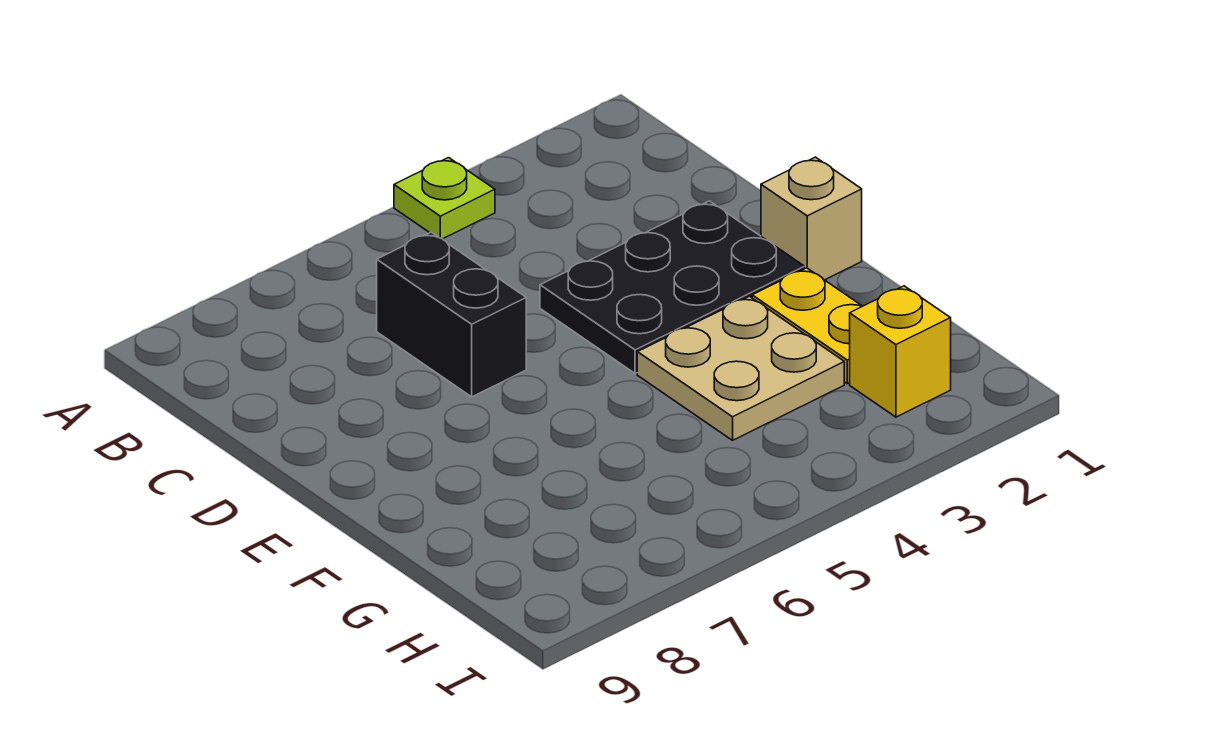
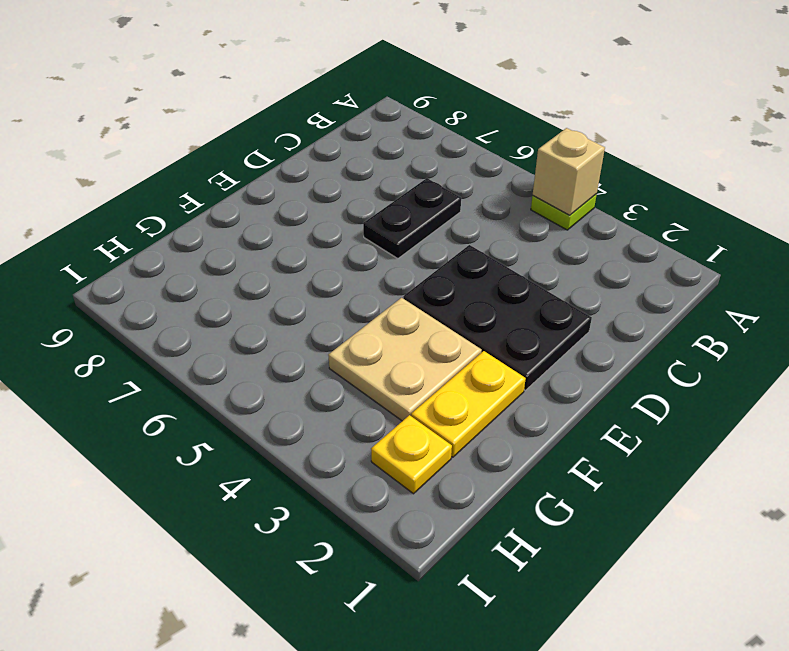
black 1x2 brick [377,232,526,397] -> black 1x2 plate [363,178,461,259]
tan 1x1 brick [761,157,862,280] -> tan 1x1 brick moved to [533,128,605,215]
yellow 1x1 brick [850,286,951,417] -> yellow 1x1 plate [371,415,452,494]

